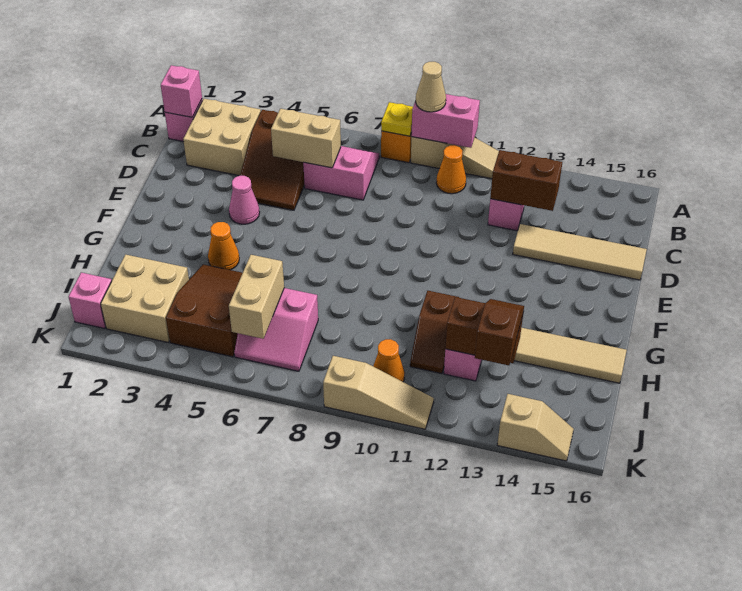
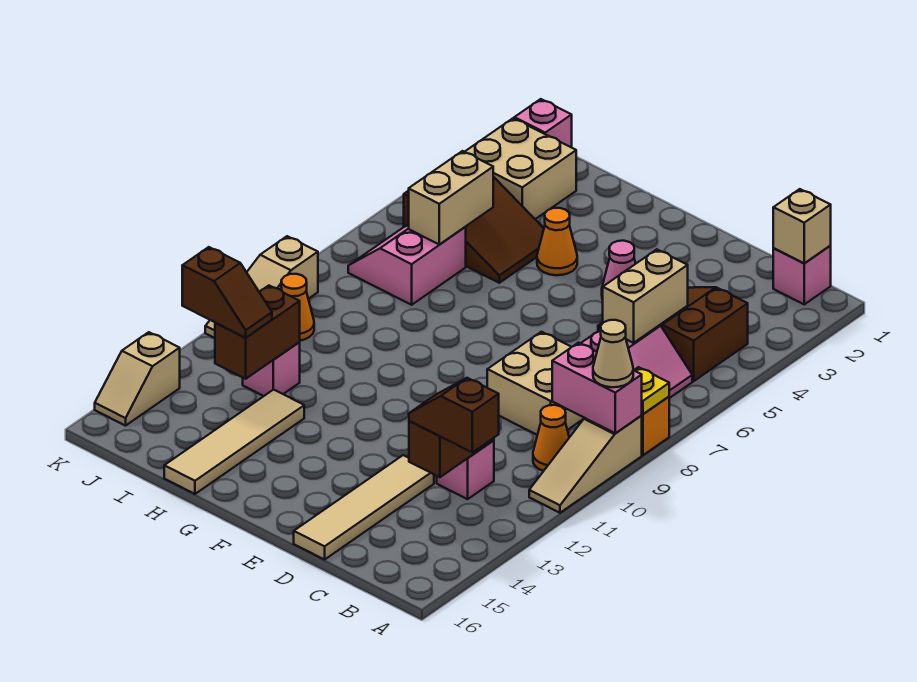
pink 1x2 brick [411,94,480,148] -> pink 1x2 brick turned to [552,343,642,433]
pink 1x1 brick [161,65,202,117] -> tan 1x1 brick [773,189,831,263]
tan 2x2 brick [183,99,261,176] -> tan 2x2 brick moved to [487,332,584,435]
brown 1x2 slope [410,291,459,374] -> brown 1x2 slope moved to [409,378,499,452]
tan 1x2 brick [229,255,284,339] -> tan 1x2 brick turned to [409,151,493,245]

